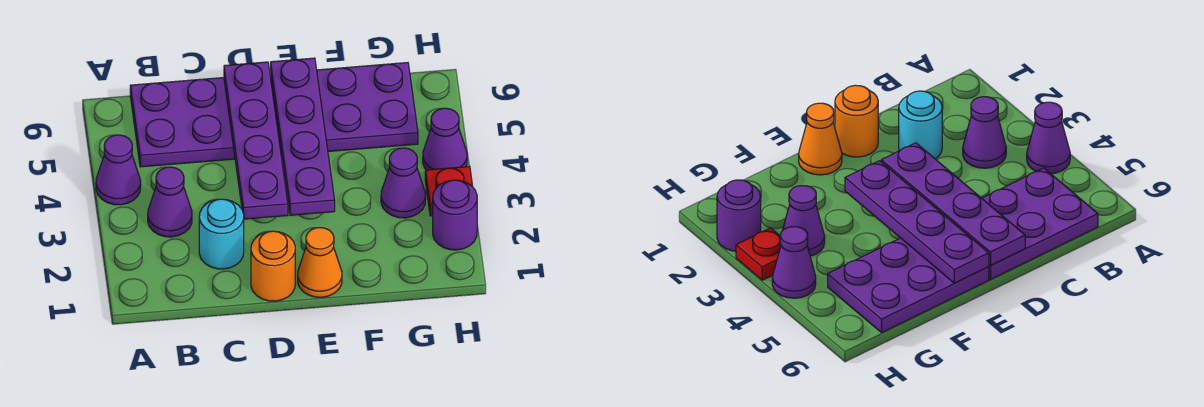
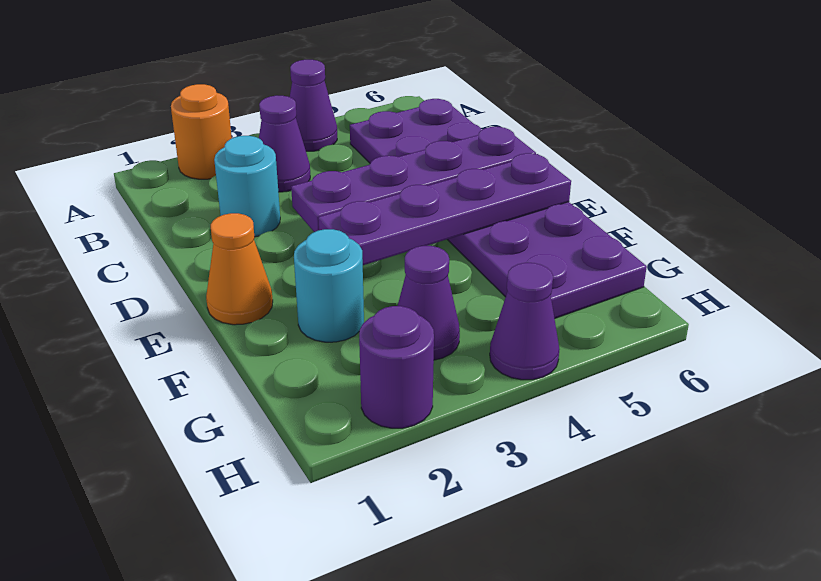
orange 1x1 round brick [251,231,295,301] -> orange 1x1 round brick moved to [171,84,232,179]
none -> cyan 1x1 round brick [294,229,364,342]
red 1x1 plate [425,166,473,216] -> none

